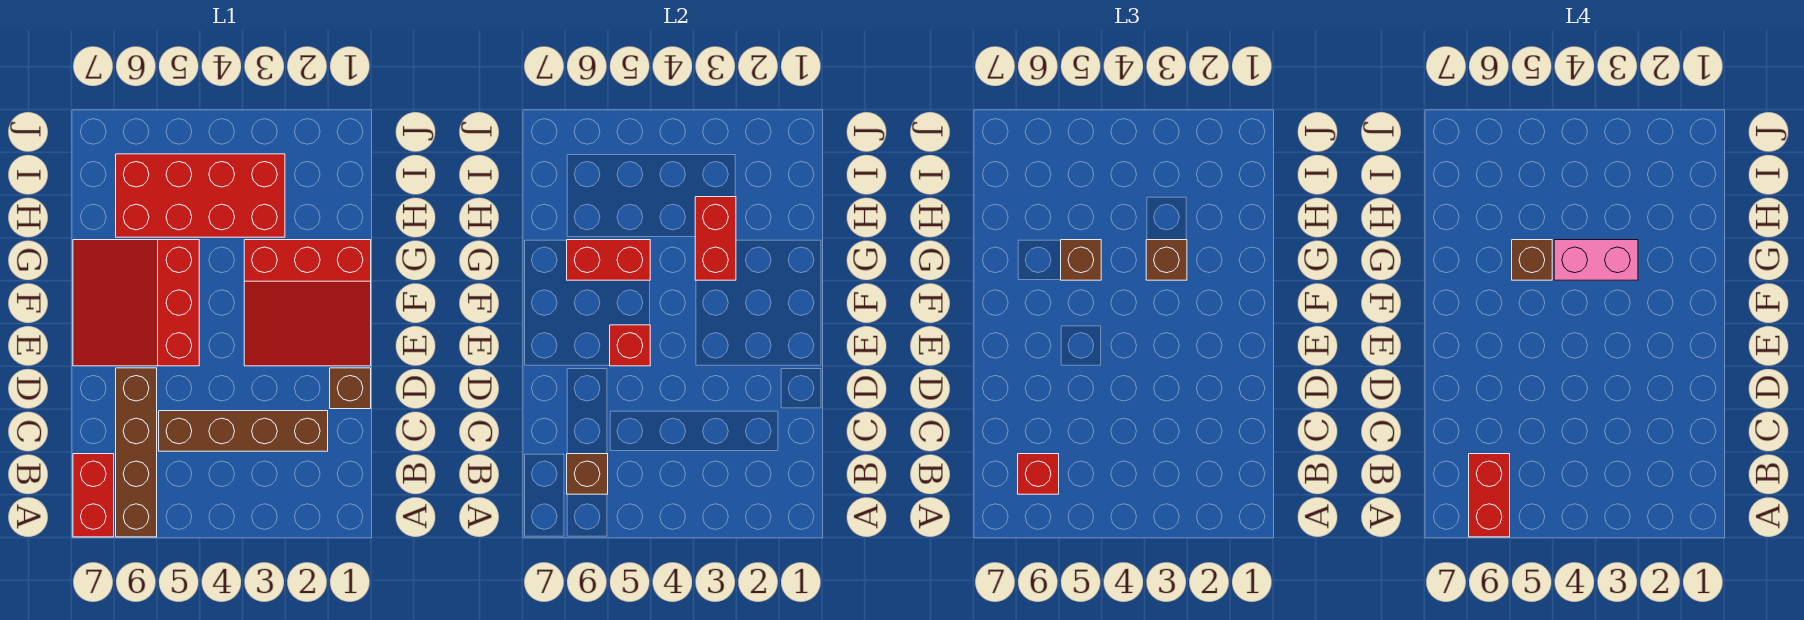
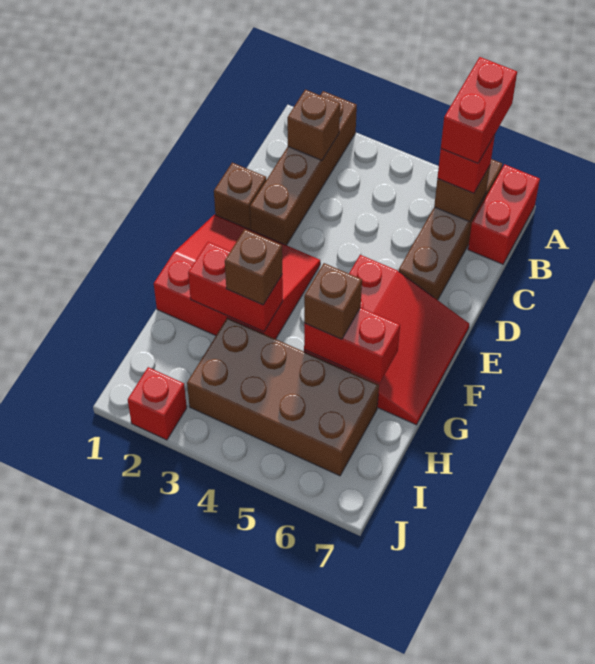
brown 1x4 brick [159,411,328,451] -> brown 1x4 brick turned to [250,91,357,245]
red 1x1 brick [610,325,650,366] -> red 1x1 brick moved to [128,367,187,440]
red 1x2 brick [695,197,736,280] -> red 1x2 brick turned to [188,242,283,332]
pink 1x2 brick [1554,240,1638,280] -> none
brown 1x1 brick [1512,240,1552,280] -> brown 1x1 brick moved to [287,90,340,160]
red 2x4 brick [116,154,285,237] -> brown 2x4 brick [187,318,379,476]

